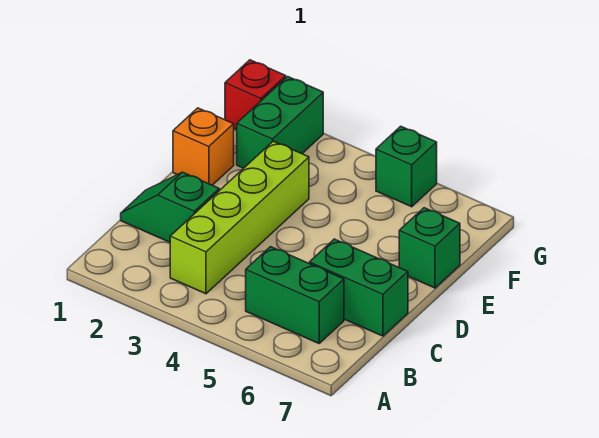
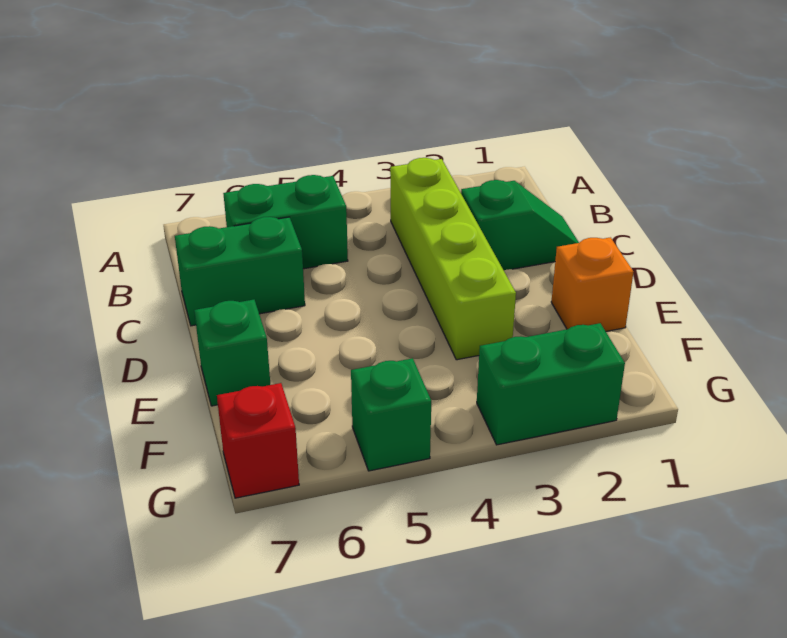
green 1x2 brick [237,77,323,168] -> green 1x2 brick turned to [477,323,625,445]
red 1x1 brick [225,60,286,130] -> red 1x1 brick moved to [217,383,299,498]

